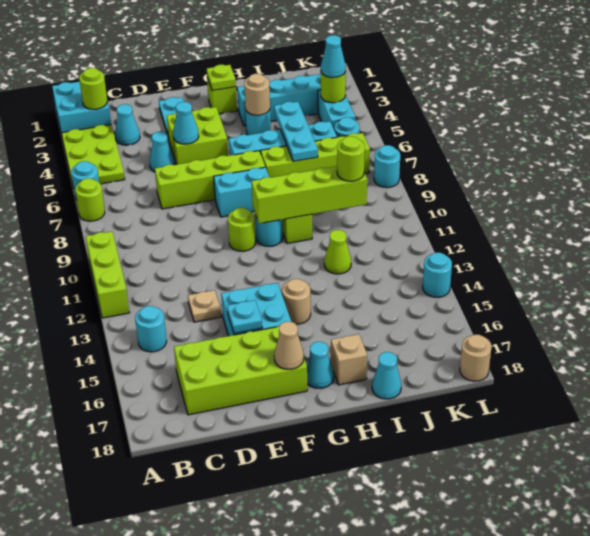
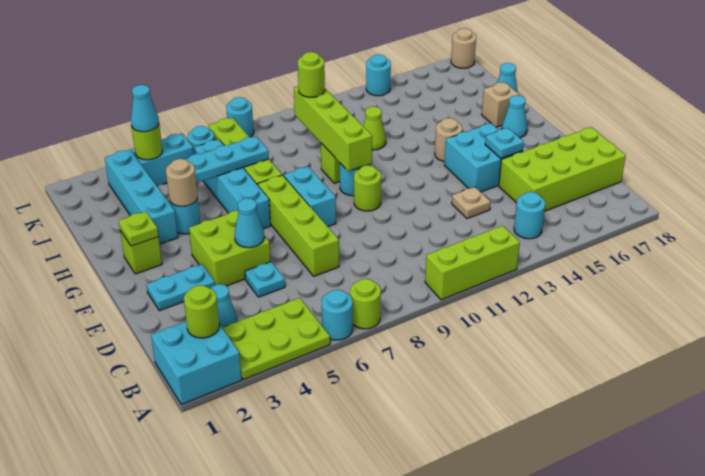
lime 2x4 brick [174,326,307,415] -> lime 2x4 brick turned to [499,127,626,211]
cyan 1x1 cone [150,132,175,172] -> cyan 1x1 plate [245,262,285,297]
tan 1x1 cone [274,322,304,369] -> none

